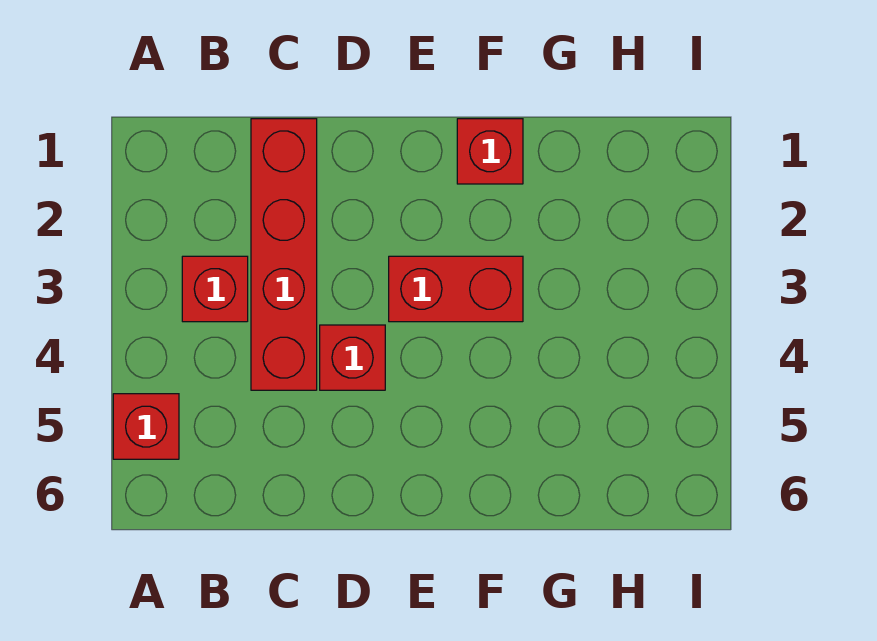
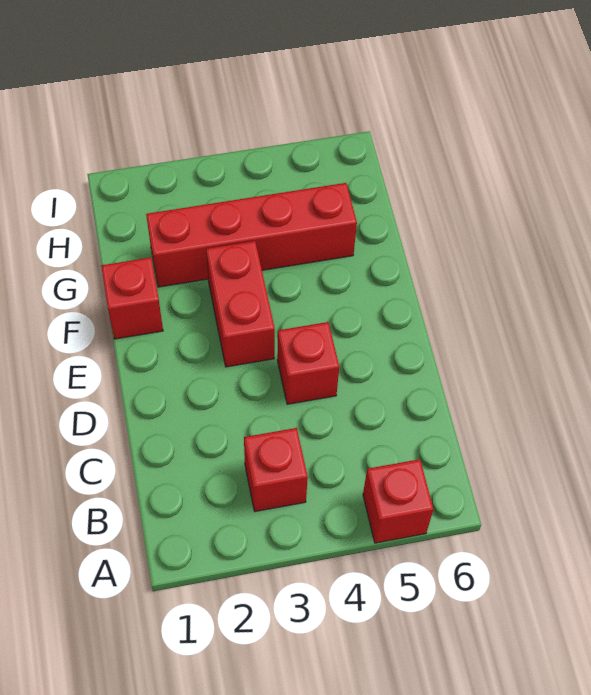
red 1x4 brick [251,119,317,390] -> red 1x4 brick moved to [146,183,357,287]

